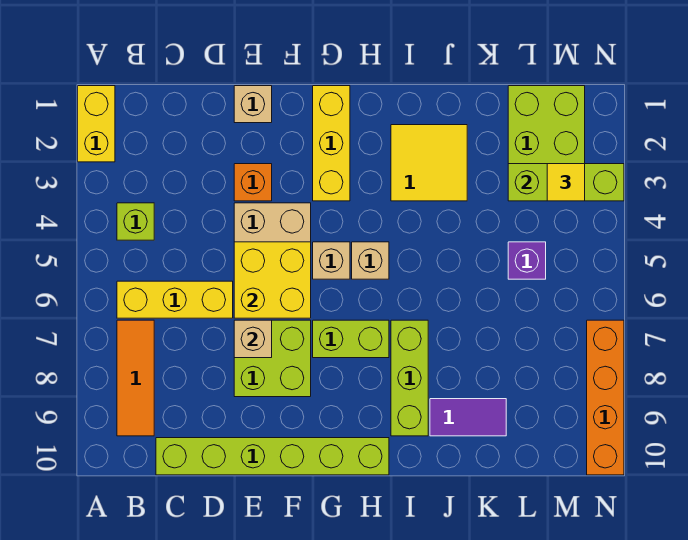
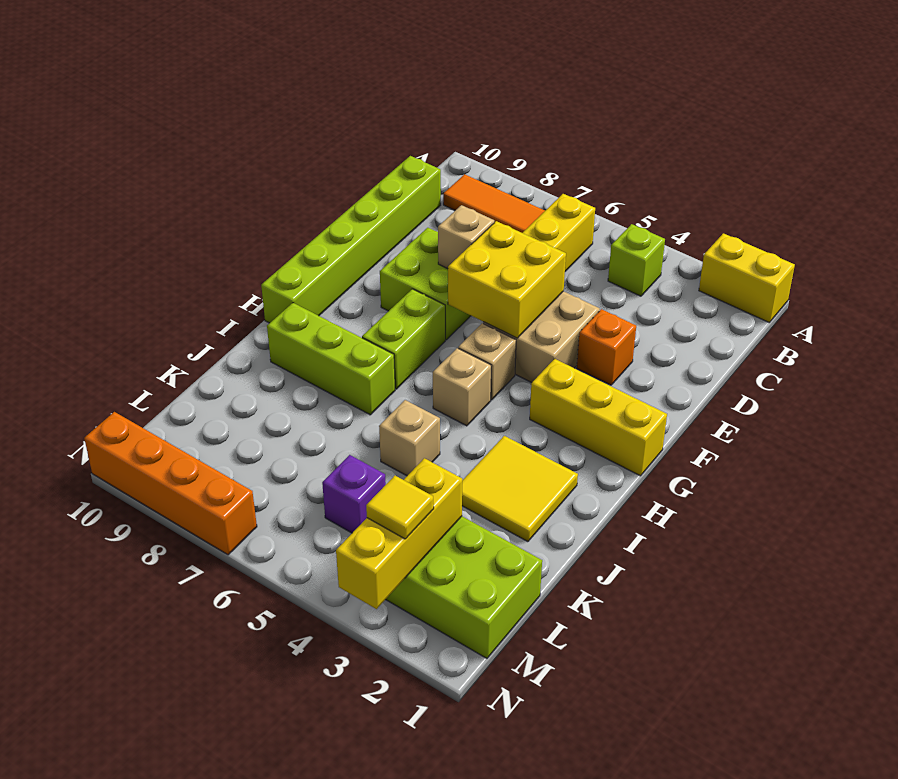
tan 1x1 brick [234,86,272,123] -> tan 1x1 brick moved to [379,400,440,476]
purple 1x2 tile [430,399,506,436] -> none
lime 1x3 brick [508,164,624,201] -> yellow 1x3 brick [336,458,462,609]

